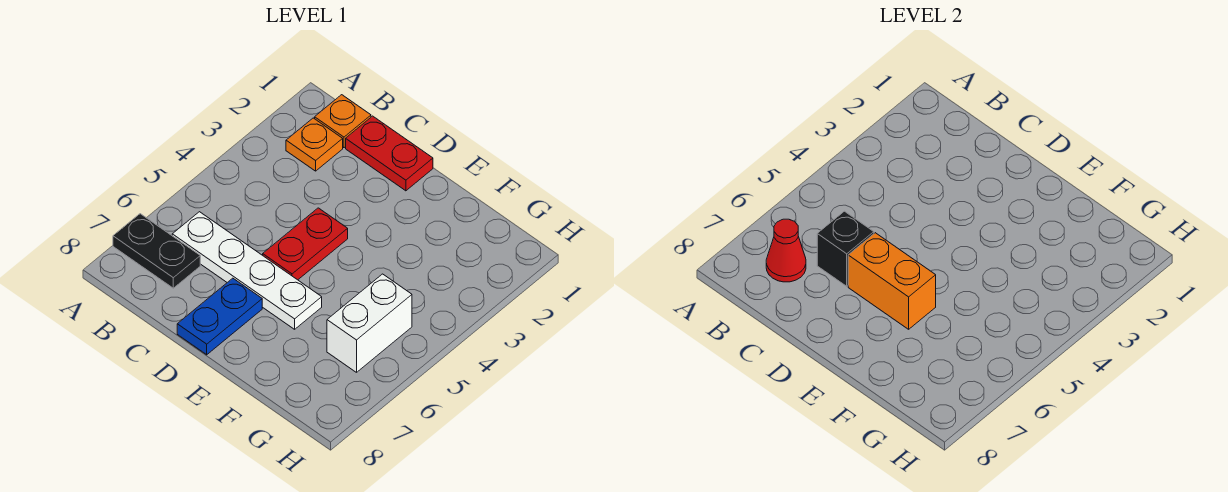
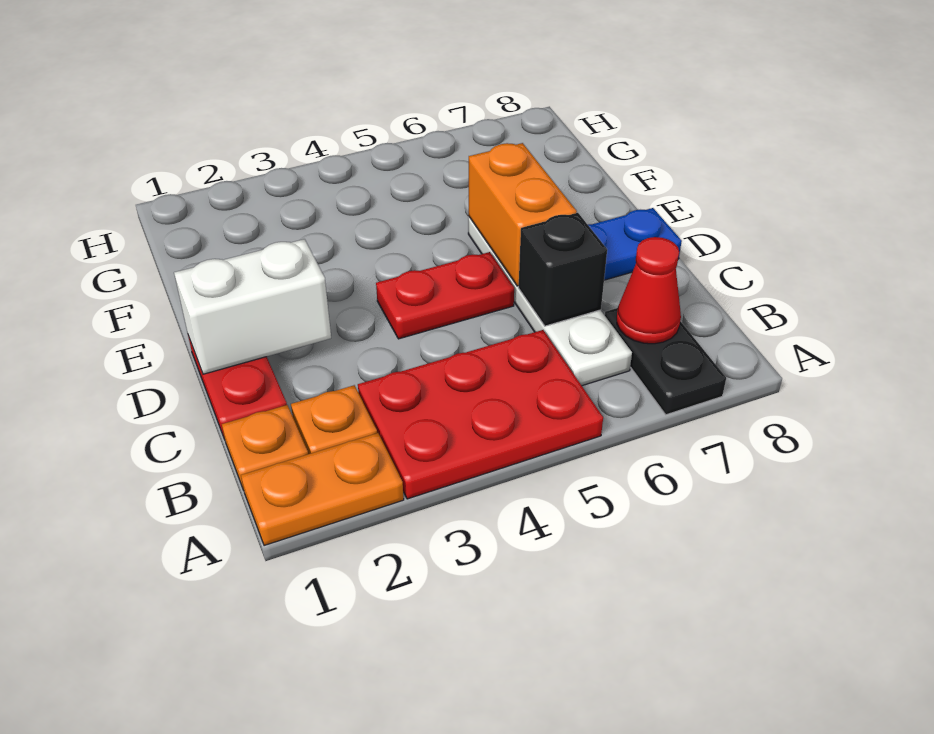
none -> orange 1x2 plate [241,433,404,546]
none -> red 2x3 plate [358,330,603,499]
white 1x2 brick [327,274,412,372] -> white 1x2 brick moved to [174,239,331,374]

